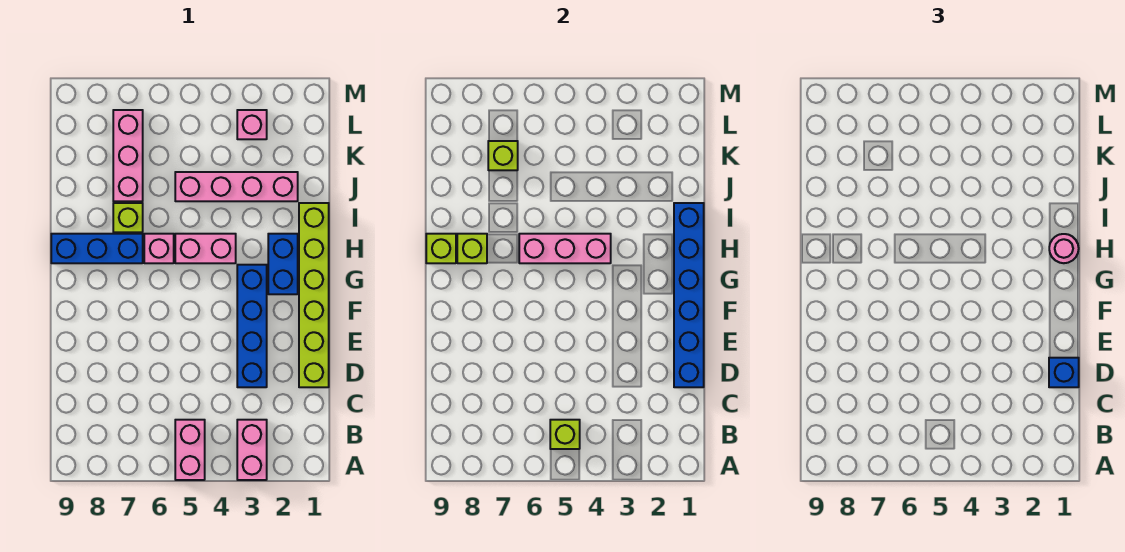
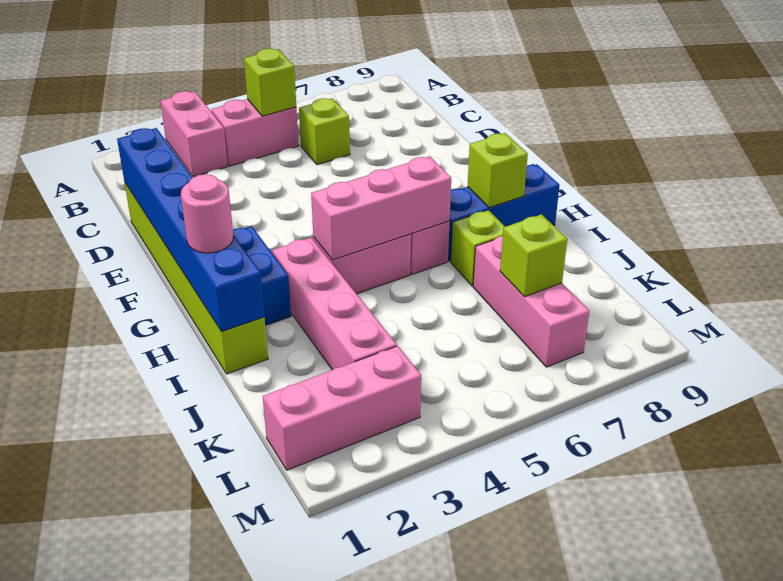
pink 1x2 brick [175,420,205,480] -> pink 1x2 brick turned to [211,99,299,166]
blue 1x1 brick [1049,358,1079,387] -> none
blue 1x4 brick [237,265,267,387] -> none
lime 1x1 brick [426,234,456,263] -> lime 1x1 brick moved to [299,98,350,165]
pink 1x4 brick [175,172,298,201] -> pink 1x4 brick turned to [272,238,397,370]
pink 1x1 brick [237,110,267,139] -> pink 1x3 brick [263,346,421,470]

